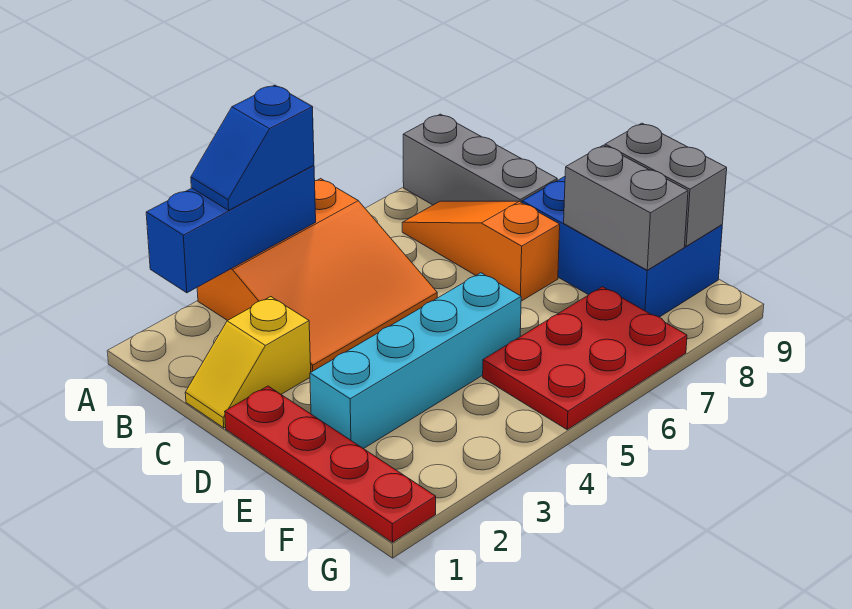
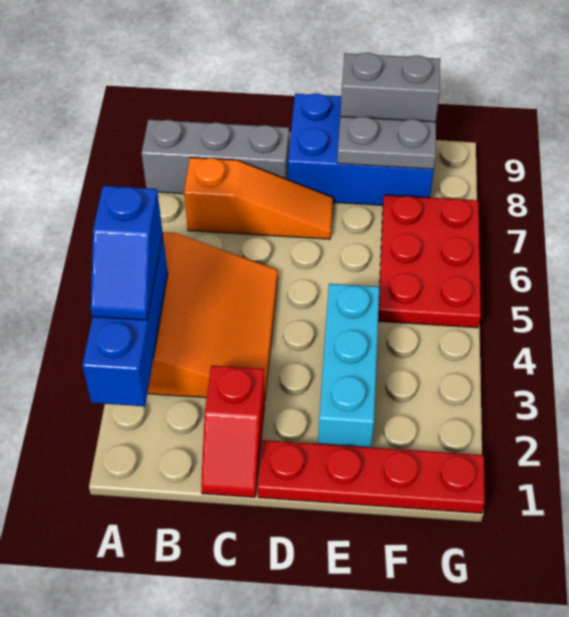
orange 1x3 slope [402,201,560,301] -> orange 1x3 slope turned to [184,157,333,239]
yellow 1x2 slope [185,297,311,428] -> red 1x2 slope [201,365,265,497]
cyan 1x4 brick [310,273,521,449] -> cyan 1x3 brick [318,284,379,447]
grey 1x2 brick [564,145,688,270] -> grey 1x2 plate [337,116,436,169]

